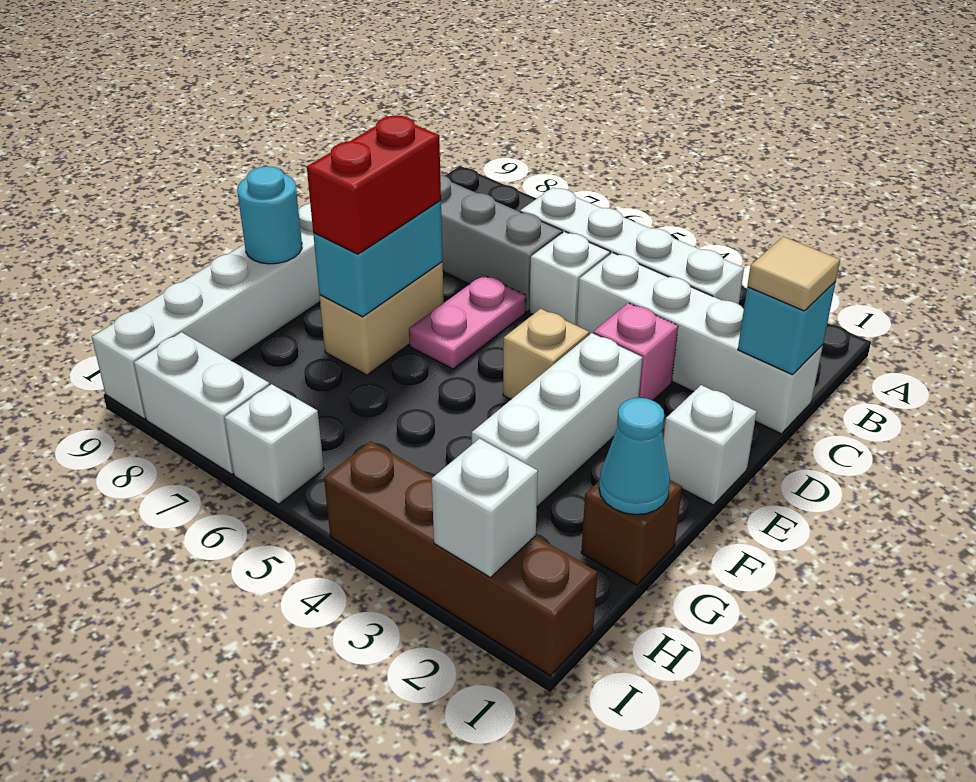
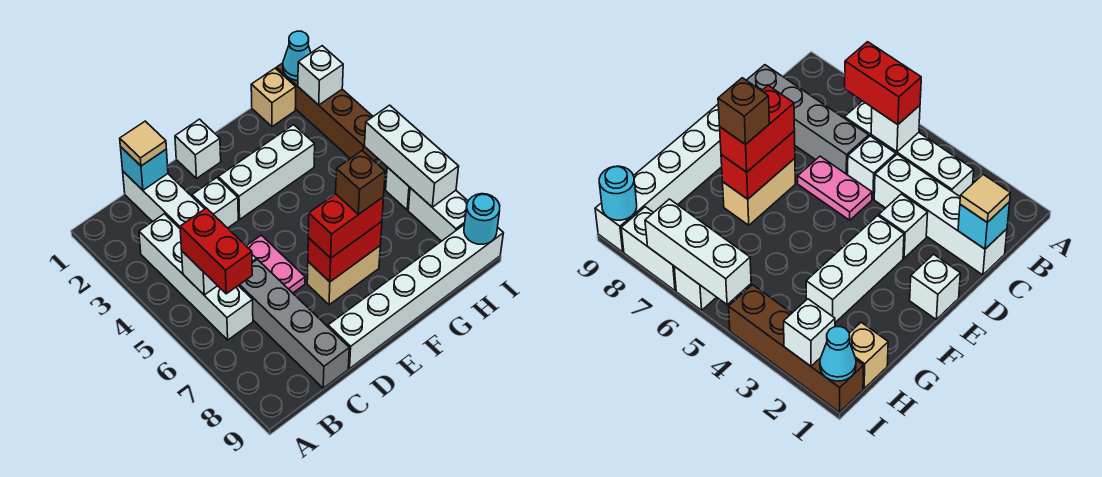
none -> white 1x1 brick [182,251,217,295]
none -> red 1x2 brick [180,208,252,294]
pink 1x1 brick [593,303,678,401] -> white 1x1 brick [192,178,238,228]
pink 1x2 plate [409,275,526,369] -> pink 1x2 plate turned to [247,235,305,293]
tan 1x1 brick [503,309,589,399] -> tan 1x1 brick moved to [251,68,296,127]
cyan 1x2 brick [313,201,443,317] -> red 1x2 brick [308,222,382,282]
cyan 1x1 round brick [237,166,302,264] -> cyan 1x1 round brick moved to [464,194,500,244]
brown 1x1 brick [581,480,682,585] -> brown 1x1 brick moved to [336,151,385,215]
cyan 1x1 cone [599,398,670,515] -> cyan 1x1 cone moved to [283,31,311,80]
none -> white 1x3 brick [365,105,459,207]

